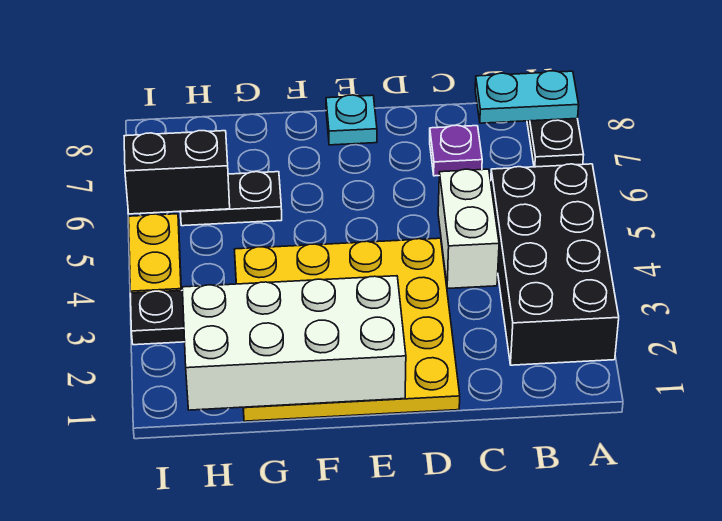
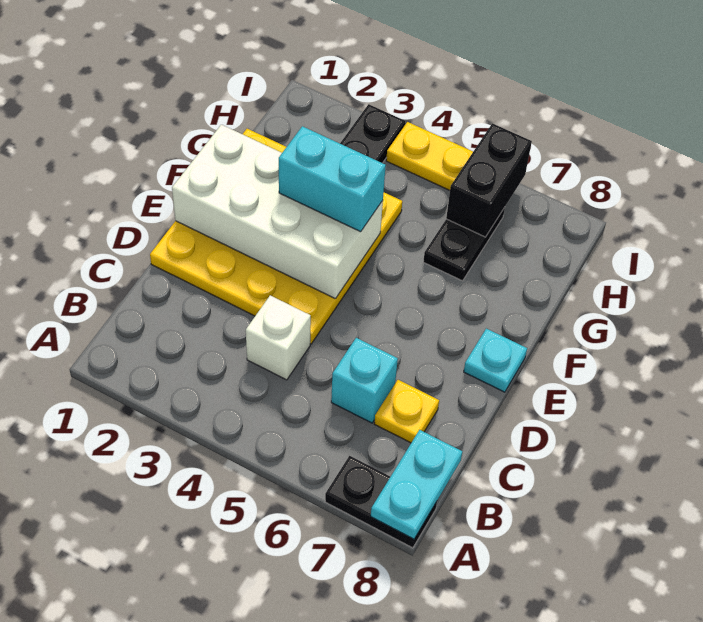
black 2x4 brick [491,164,619,365] -> none
white 1x2 brick [438,169,499,288] -> white 1x1 brick [246,295,311,380]
none -> cyan 1x1 brick [331,338,398,423]
purple 1x1 plate [430,125,482,176] -> yellow 1x1 plate [374,380,439,443]
white 2x4 brick [182,276,406,410] -> white 2x4 brick turned to [172,125,383,299]
none -> cyan 1x2 brick [279,126,386,232]

